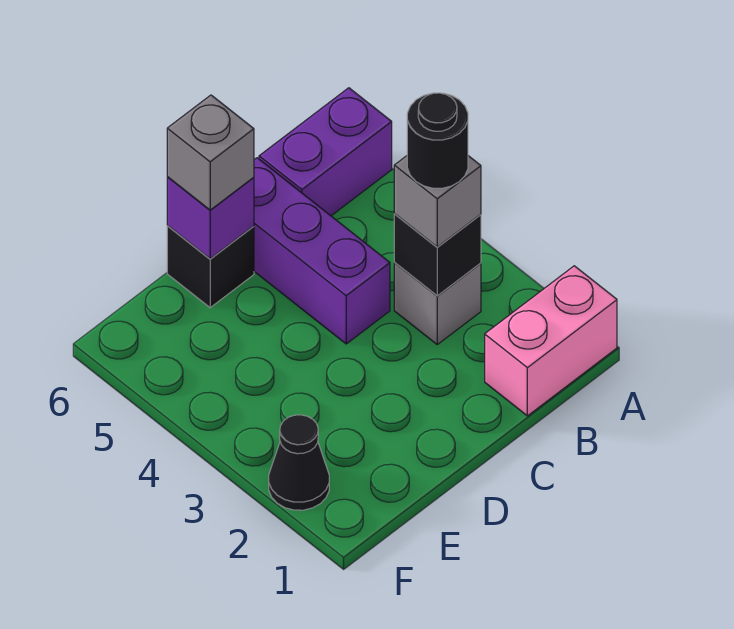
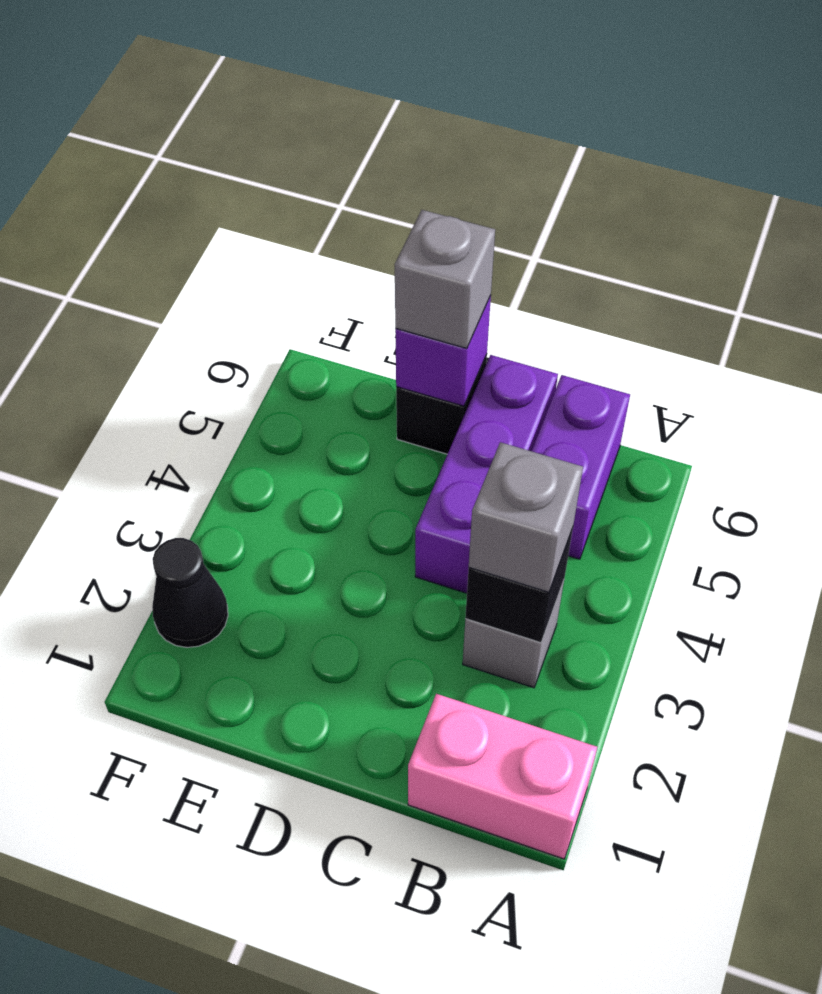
purple 1x2 brick [259,88,392,216] -> purple 1x2 brick turned to [532,375,630,559]
black 1x1 round brick [407,93,468,188] -> none

